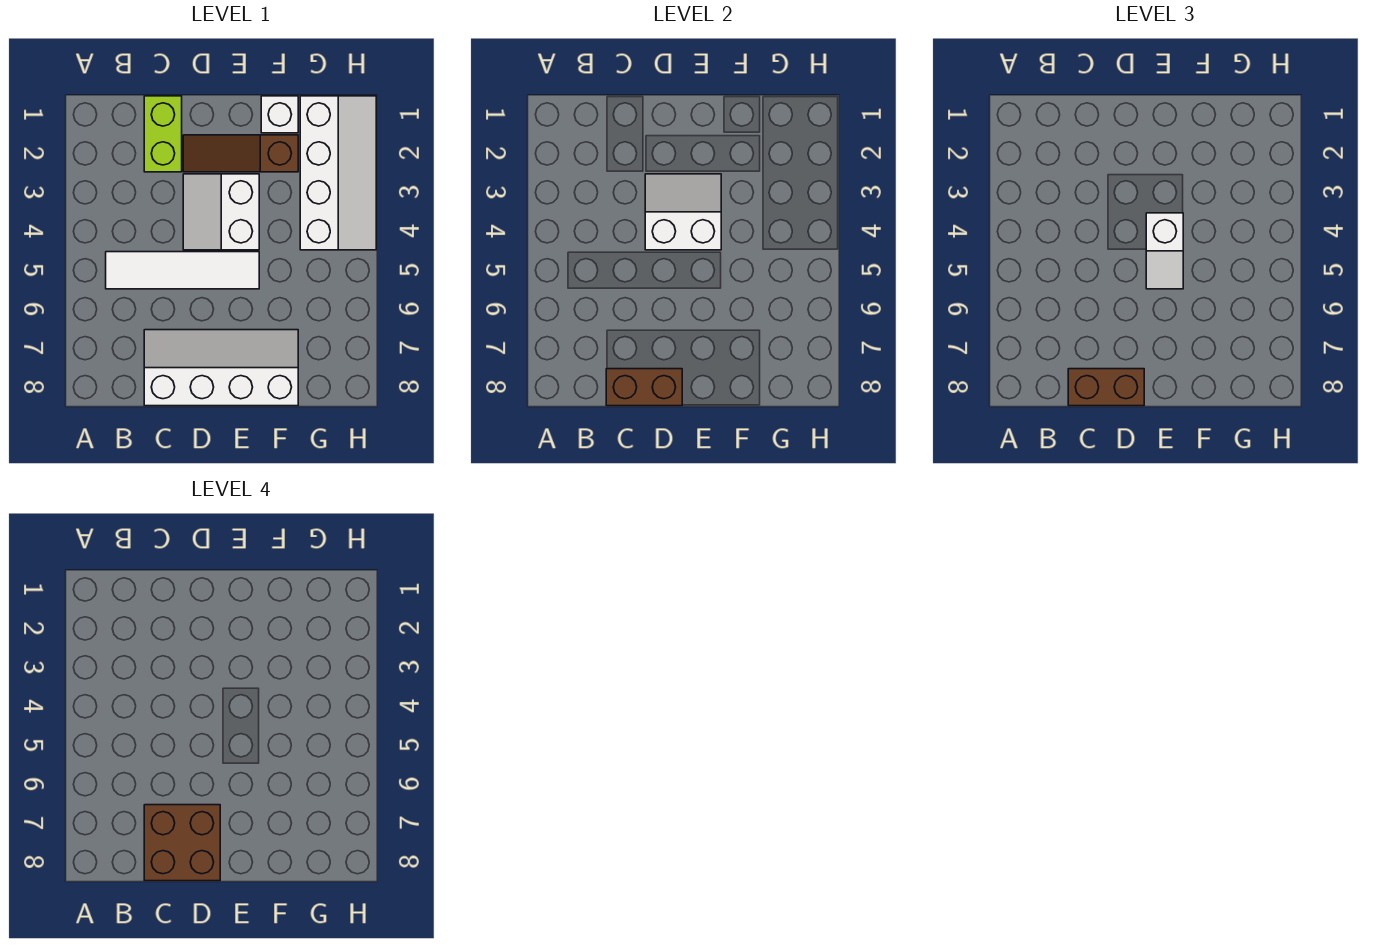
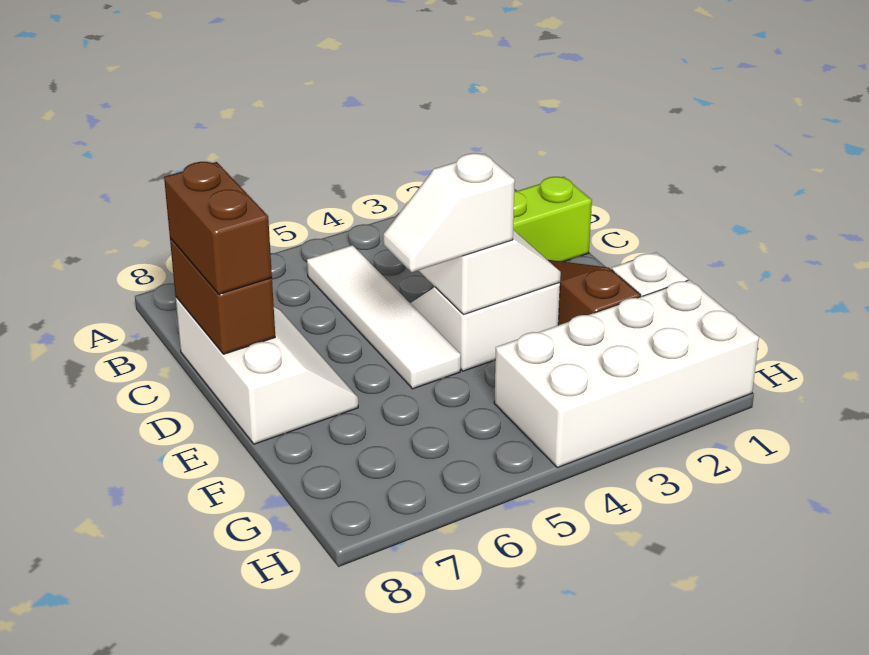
white 2x4 slope [144,330,298,406] -> white 2x3 slope [176,297,358,444]
brown 2x2 brick [144,805,220,881] -> none
white 2x4 slope [300,96,376,250] -> white 2x4 brick [494,280,759,468]

